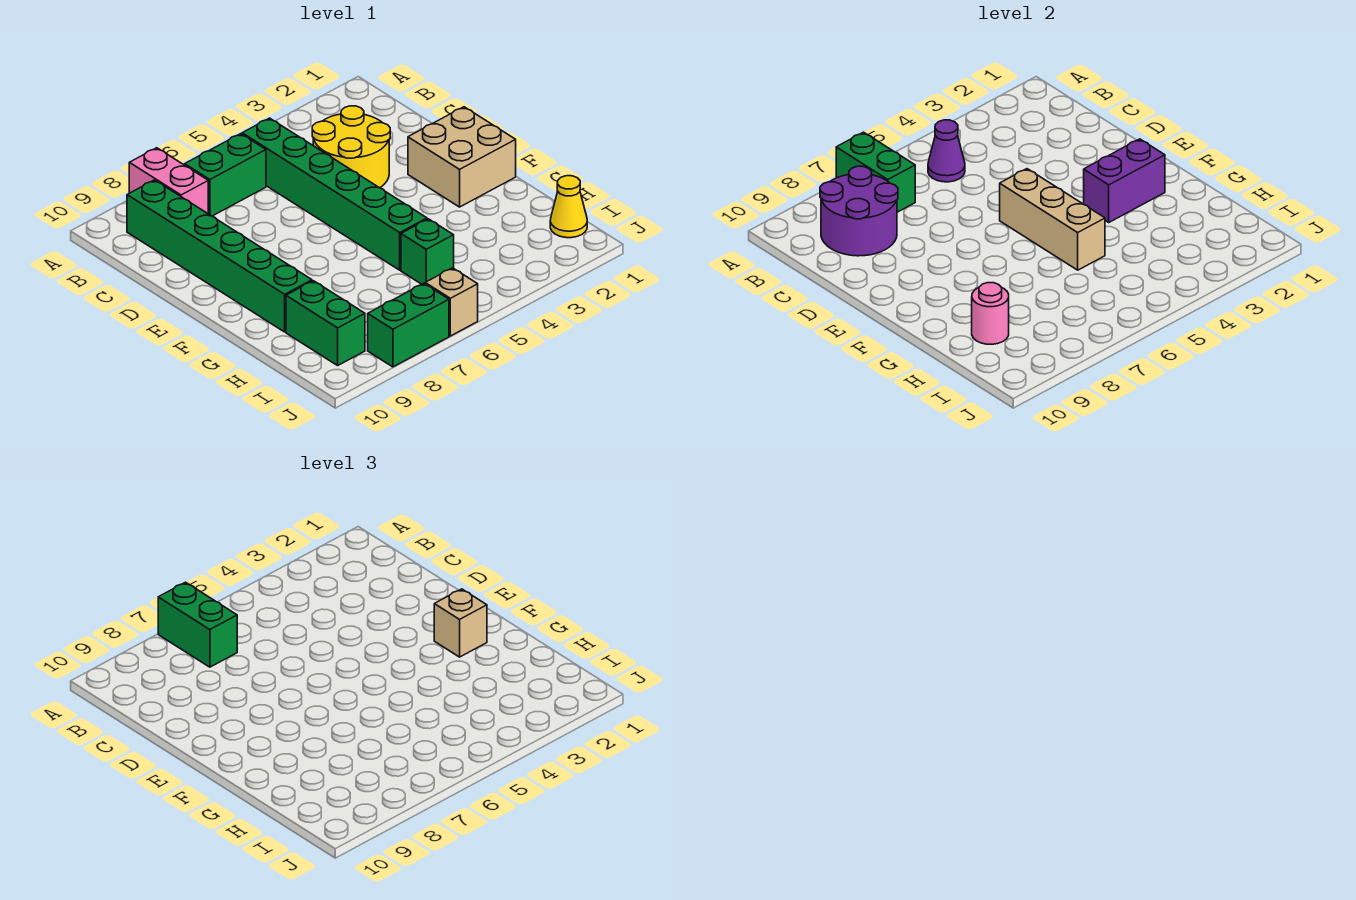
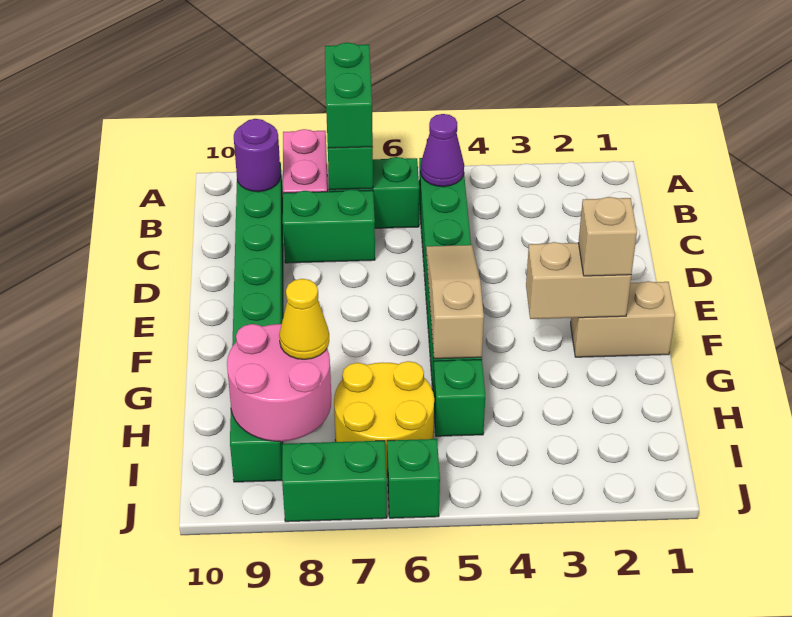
purple 2x2 round brick [820,166,898,256] -> purple 1x1 round brick [234,119,281,192]
yellow 2x2 round brick [312,106,390,188] -> yellow 2x2 round brick moved to [334,361,434,477]
none -> green 1x2 brick [283,189,375,263]
tan 2x2 brick [408,107,516,207] -> tan 1x2 brick [571,281,675,357]
tan 1x3 brick [1000,169,1105,270] -> tan 1x3 slope [426,245,484,359]
purple 1x2 brick [1084,139,1165,222] -> tan 1x2 brick [526,242,631,319]
pink 1x1 round brick [972,283,1009,344] -> pink 2x2 round brick [227,324,331,441]
yellow 1x1 cone [550,176,587,238] -> yellow 1x1 cone moved to [279,279,329,359]
tan 1x1 brick [425,268,478,336] -> green 1x1 brick [387,439,440,518]

